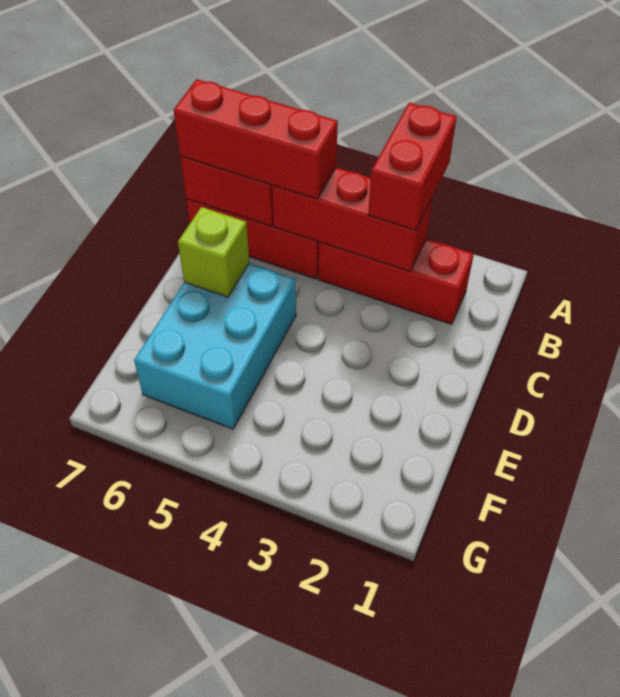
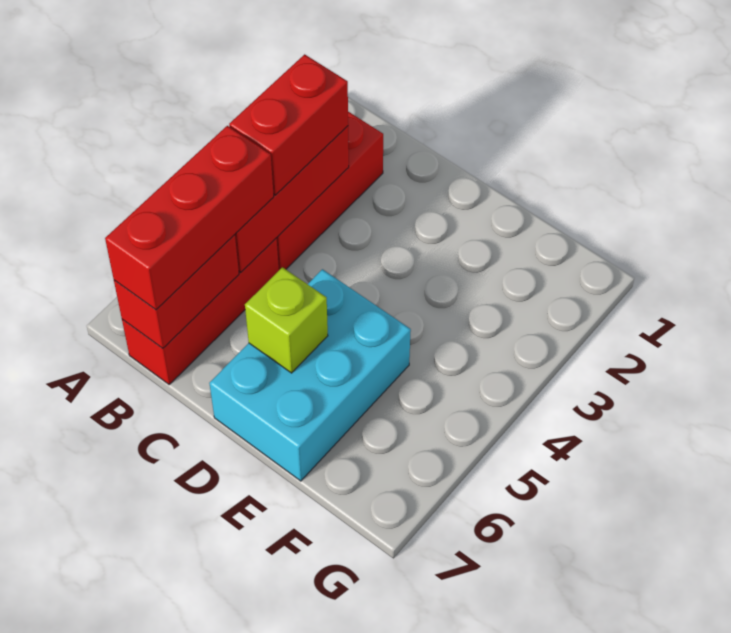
red 1x2 brick [368,103,457,230] -> red 1x2 brick turned to [229,54,348,195]
cyan 2x3 brick [134,263,296,429] -> cyan 2x3 brick turned to [209,269,411,481]

